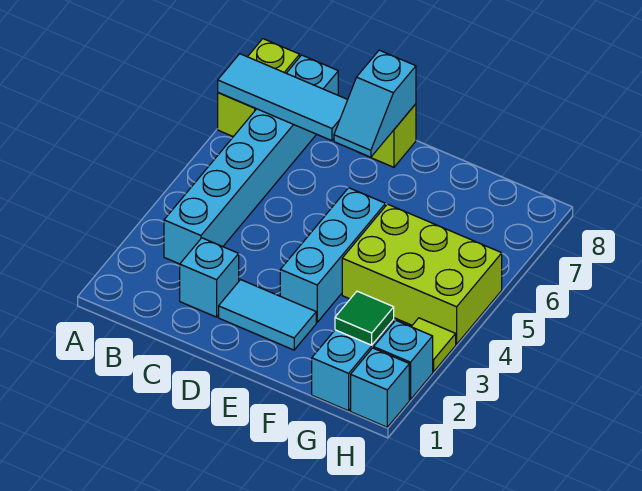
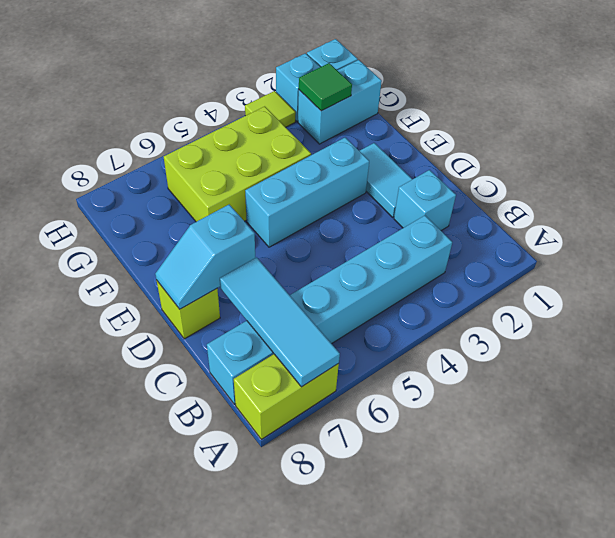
cyan 1x2 slope [334,50,416,157] -> cyan 1x2 slope turned to [155,205,255,309]
lime 2x3 brick [342,204,502,344] -> lime 2x3 brick turned to [164,106,311,222]

